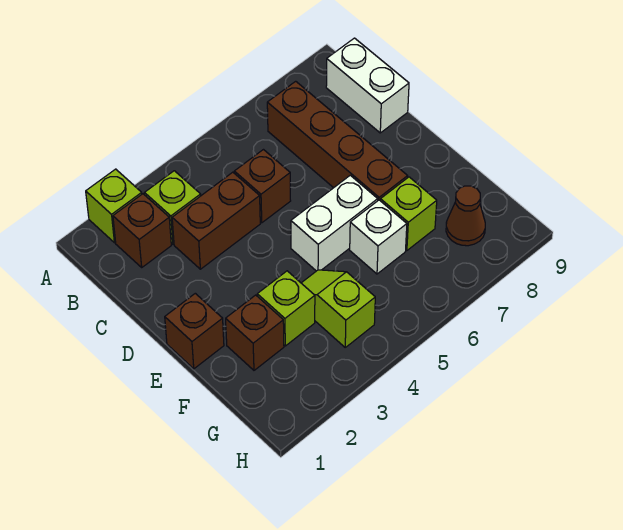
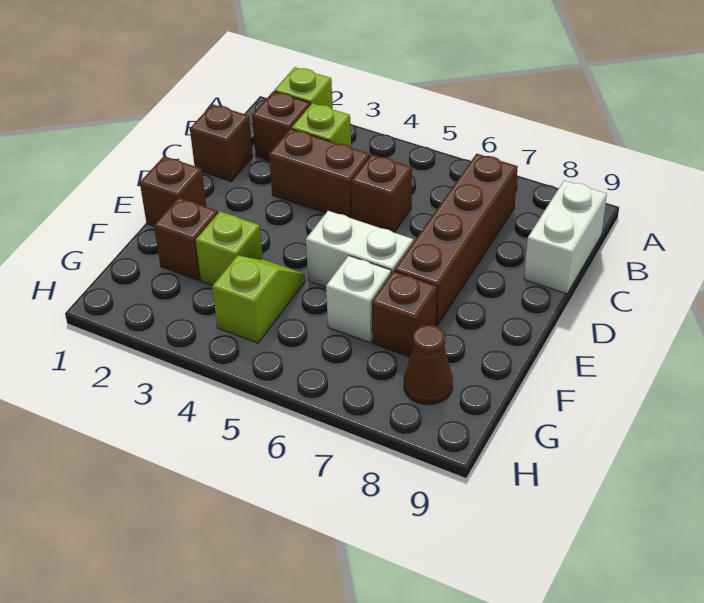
none -> brown 1x1 brick [190,104,253,181]
lime 1x1 brick [380,177,437,251] -> brown 1x1 brick [372,271,437,357]

